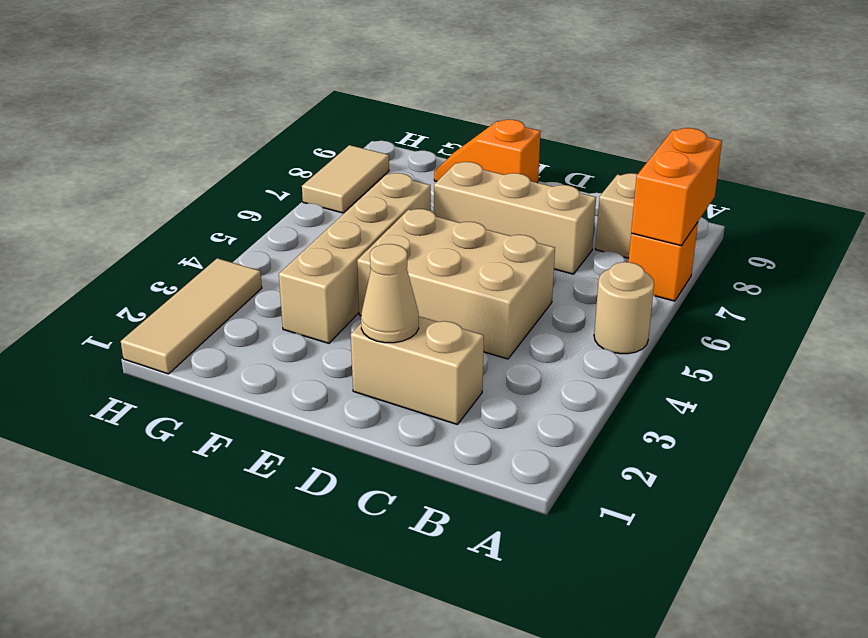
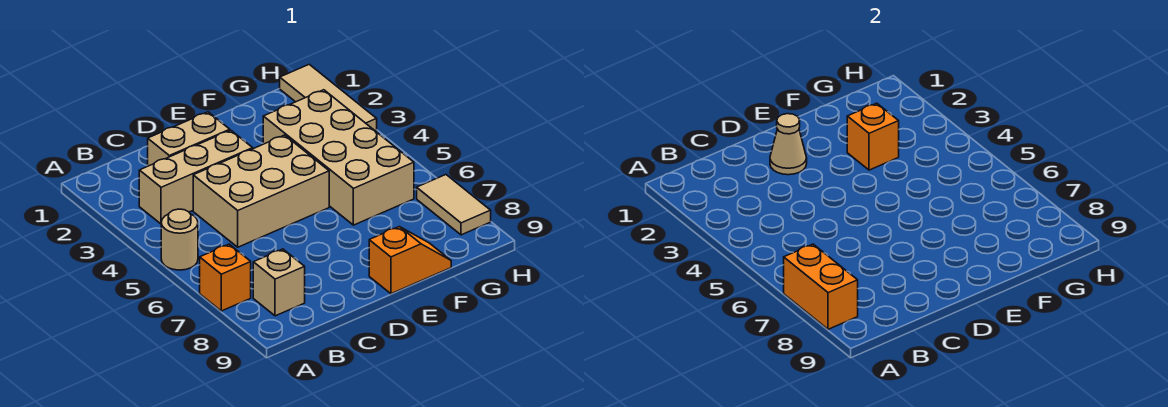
tan 1x3 brick [434,162,596,274] -> tan 1x3 brick moved to [139,130,253,224]
tan 1x4 brick [279,173,431,343] -> tan 2x4 brick [263,90,414,225]
none -> orange 1x1 brick [847,103,899,170]

